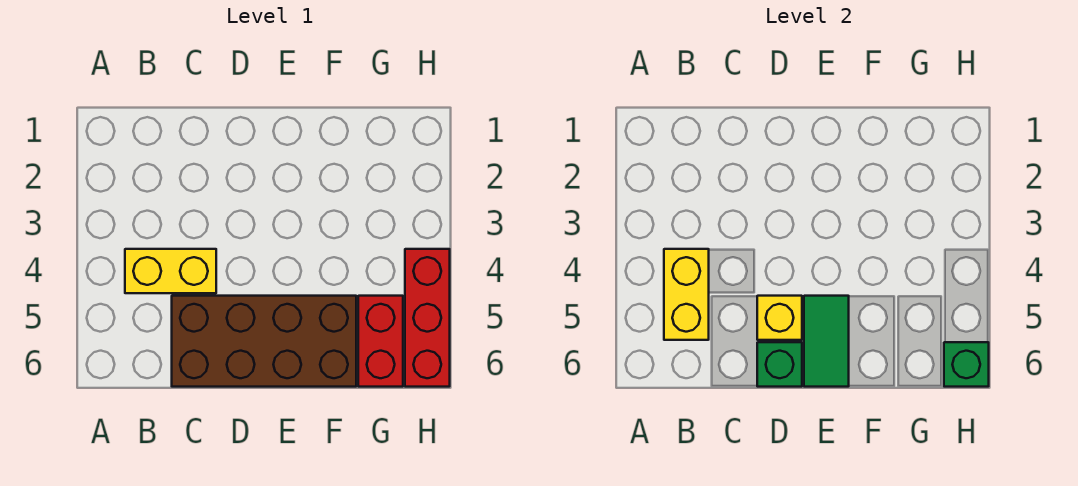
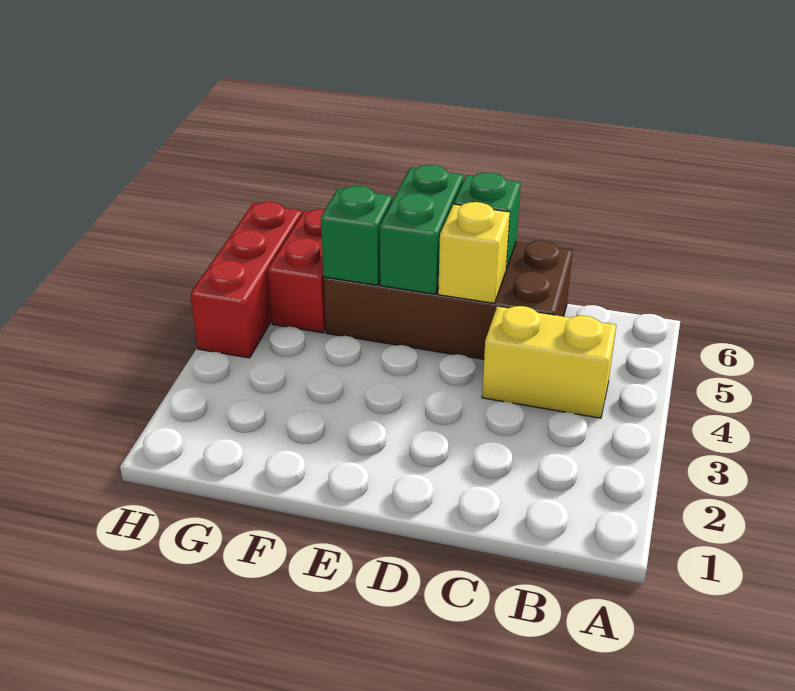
yellow 1x2 brick [664,249,709,340] -> none
green 1x2 tile [804,296,849,387] -> green 1x2 brick [380,165,463,294]
green 1x1 brick [944,342,989,387] -> green 1x1 brick moved to [321,186,392,285]

